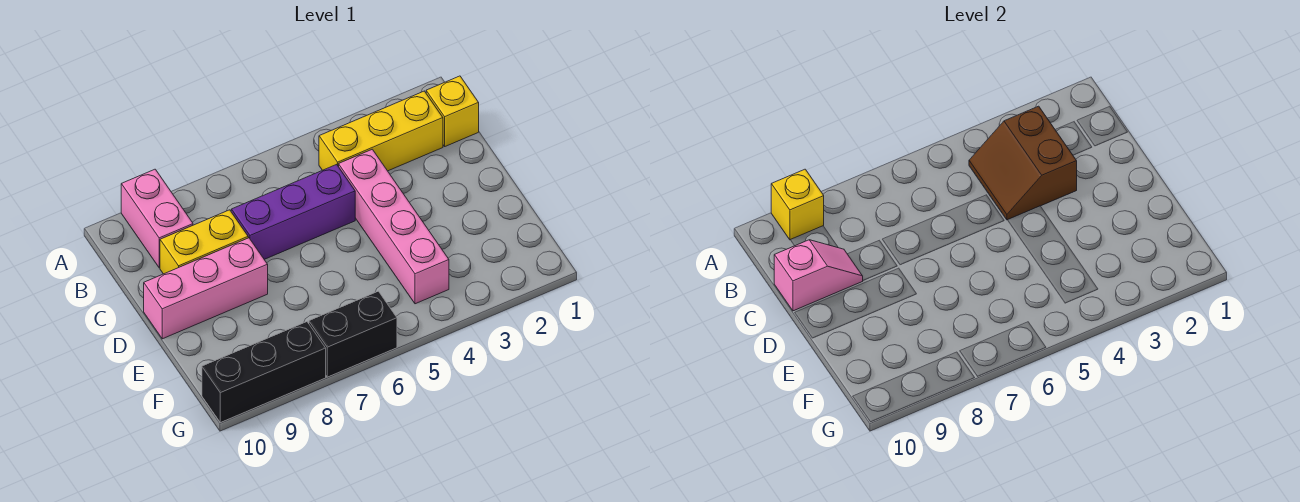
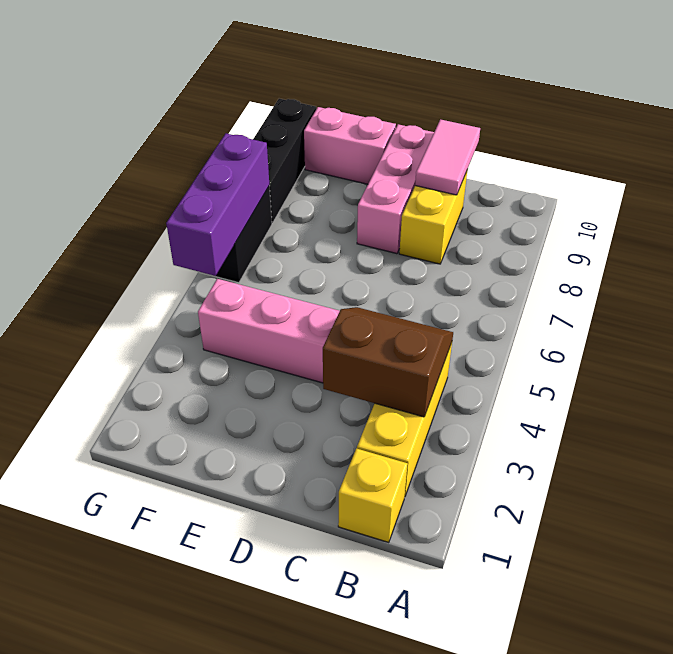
pink 1x2 brick [121,169,193,268] -> pink 1x2 brick moved to [304,107,396,184]
yellow 1x1 brick [771,169,824,240] -> none
purple 1x3 brick [231,164,355,259] -> purple 1x3 brick moved to [166,133,269,276]
pink 1x2 slope [774,240,863,311] -> pink 1x2 tile [415,119,480,195]

